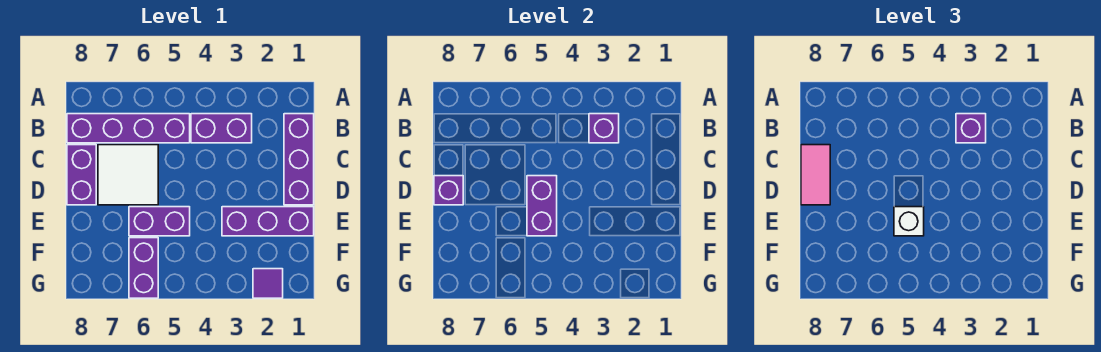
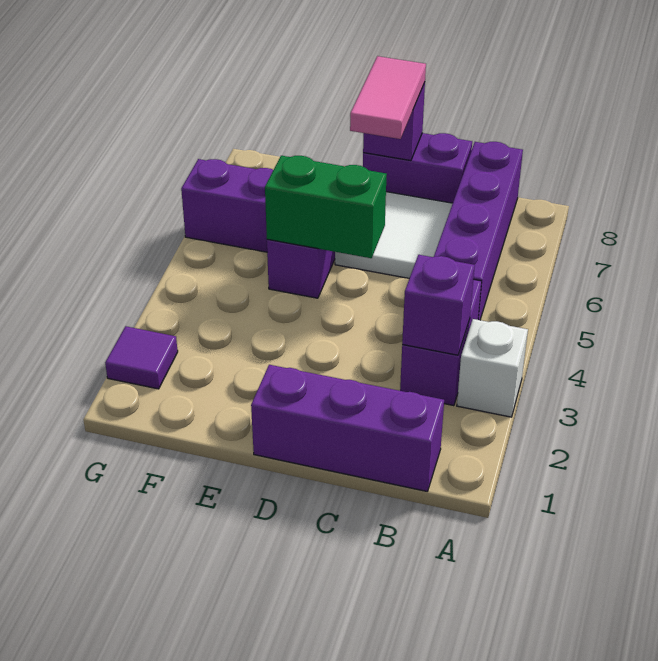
purple 1x1 brick [956,114,986,143] -> none
pink 1x2 tile [801,145,830,205] -> pink 1x2 tile turned to [350,56,426,139]
purple 1x2 brick [527,176,557,236] -> green 1x2 brick [265,156,387,258]
purple 1x3 brick [222,207,314,236] -> none
white 1x1 brick [894,207,924,236] -> white 1x1 brick moved to [457,319,528,417]

